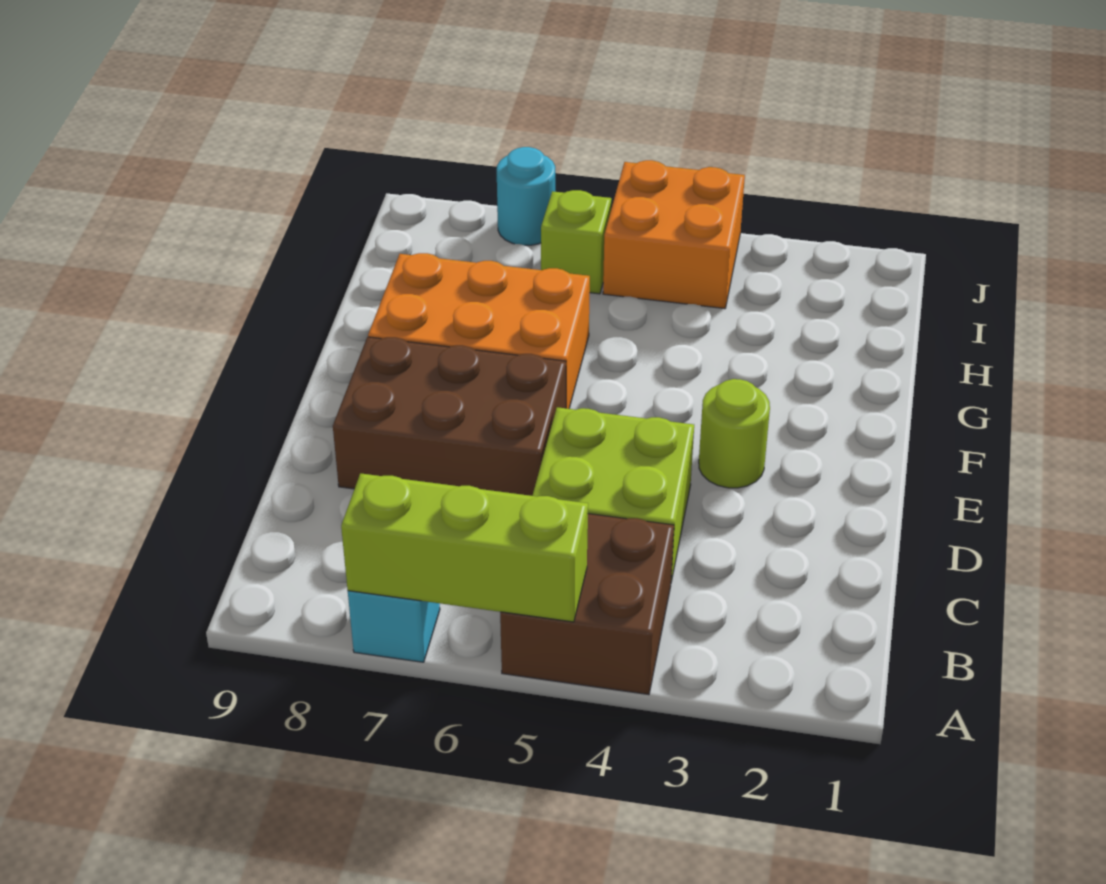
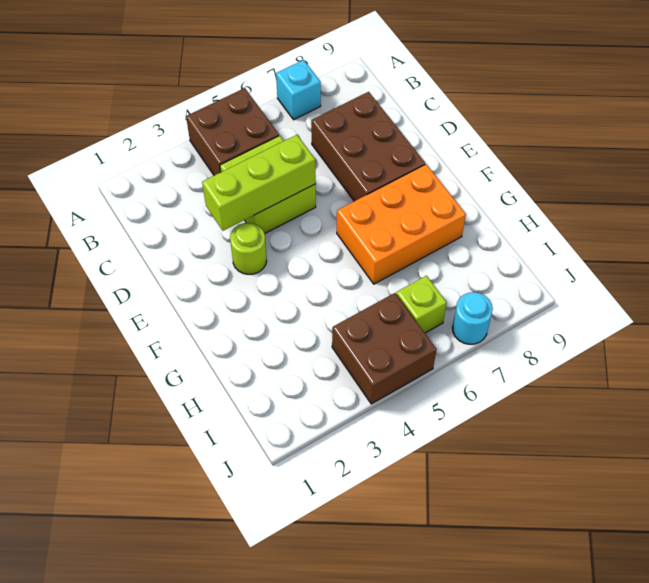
lime 1x3 brick [341,473,588,622] -> lime 1x3 brick moved to [202,135,316,231]
brown 2x3 brick [333,337,566,496] -> brown 2x3 brick turned to [311,92,425,201]
orange 2x2 brick [603,160,745,309] -> brown 2x2 brick [332,293,436,404]

